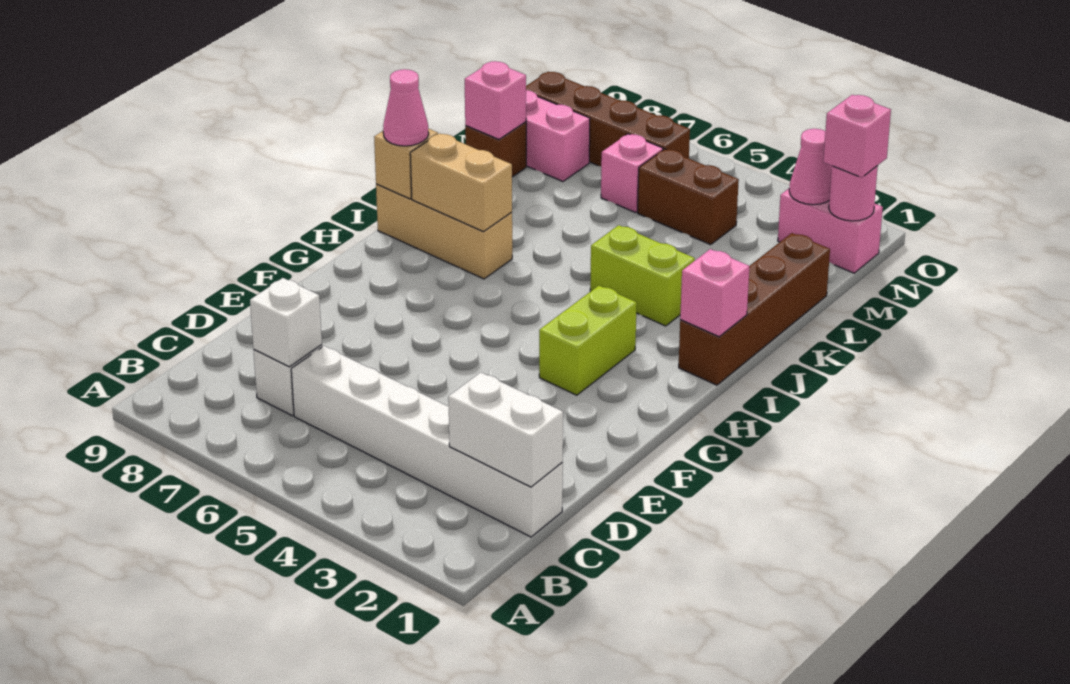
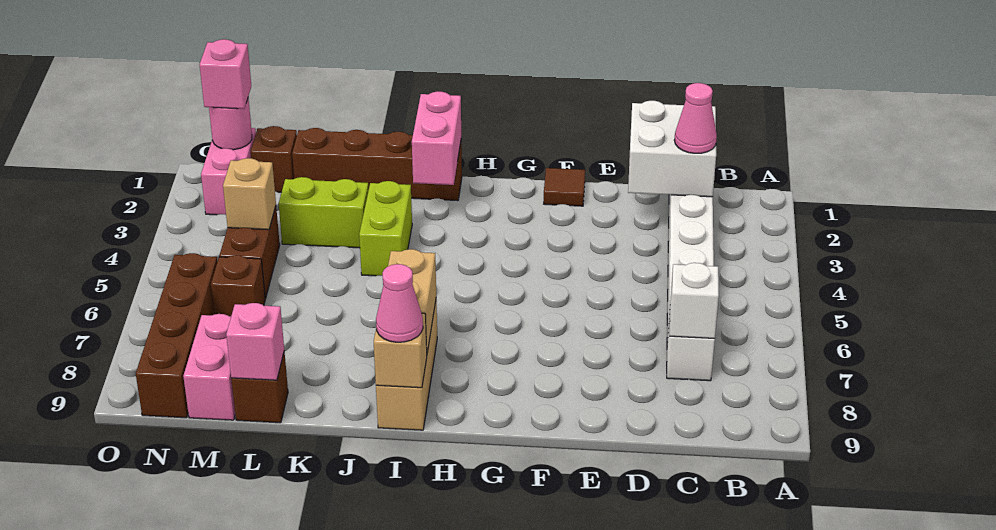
white 1x2 brick [448,372,563,487] -> white 2x2 brick [628,101,716,197]
none -> brown 1x1 tile [544,168,585,206]
lime 1x2 brick [539,286,637,395] -> lime 1x2 brick moved to [279,177,369,248]
pink 1x1 brick [680,249,749,337] -> pink 1x2 brick [412,91,461,185]
none -> brown 1x1 brick [251,126,297,192]
none -> tan 1x1 brick [223,158,276,230]
pink 1x1 brick [601,134,663,213] -> brown 1x1 brick [211,255,265,316]
pink 1x1 cone [789,129,832,205] -> pink 1x1 cone moved to [674,83,717,153]

